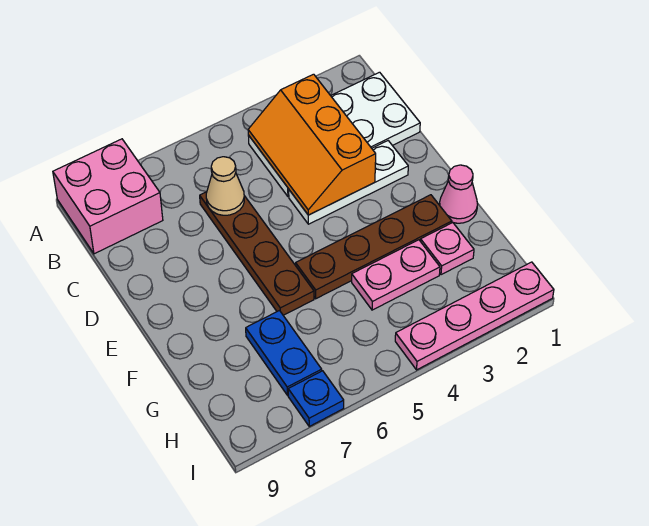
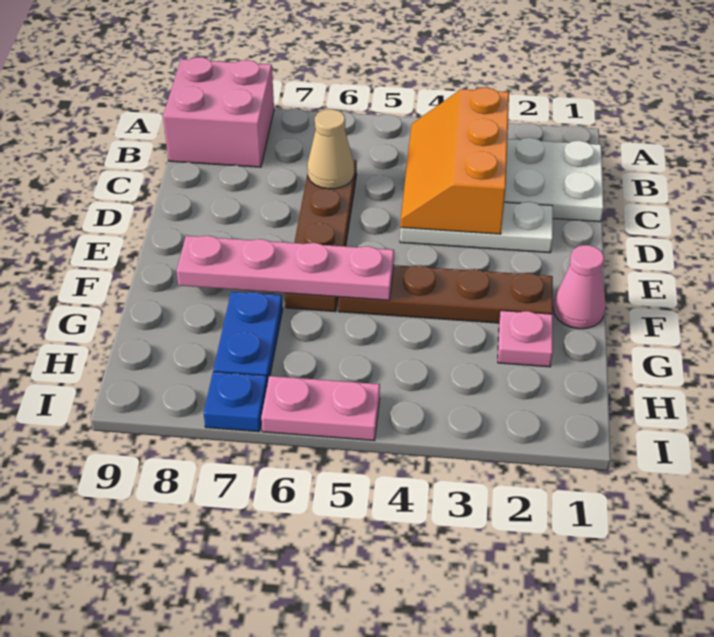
pink 1x2 plate [352,240,440,310] -> pink 1x2 plate moved to [261,376,380,441]
pink 1x4 plate [395,262,554,370] -> pink 1x4 plate moved to [177,236,394,300]

